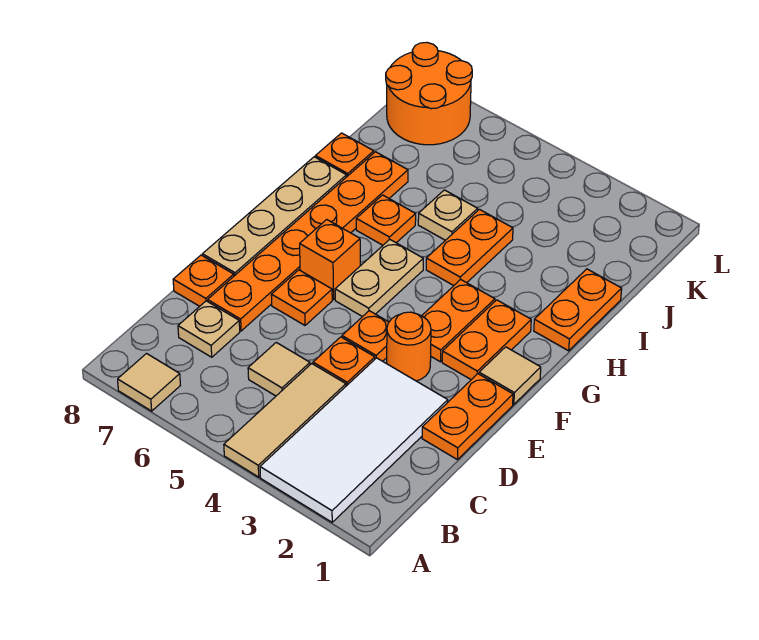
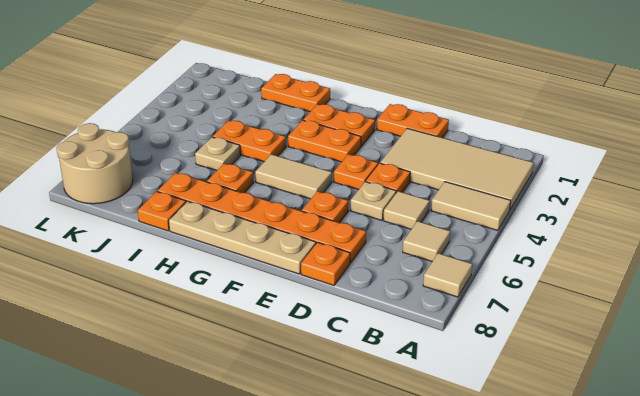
white 2x4 tile [260,358,448,522] -> tan 2x4 tile [380,128,534,210]
tan 1x3 tile [224,364,346,477] -> tan 1x2 tile [431,182,511,231]
tan 1x1 plate [178,301,240,357] -> tan 1x1 plate moved to [350,182,396,220]
orange 1x1 round brick [387,312,431,381] -> none
tan 1x1 tile [479,347,541,404] -> tan 1x1 tile moved to [403,221,450,261]
tan 1x2 plate [335,240,423,317] -> tan 1x2 tile [255,154,332,199]
orange 1x1 brick [300,220,360,300] -> none
orange 2x2 round brick [386,42,472,145] -> tan 2x2 round brick [56,123,133,204]

